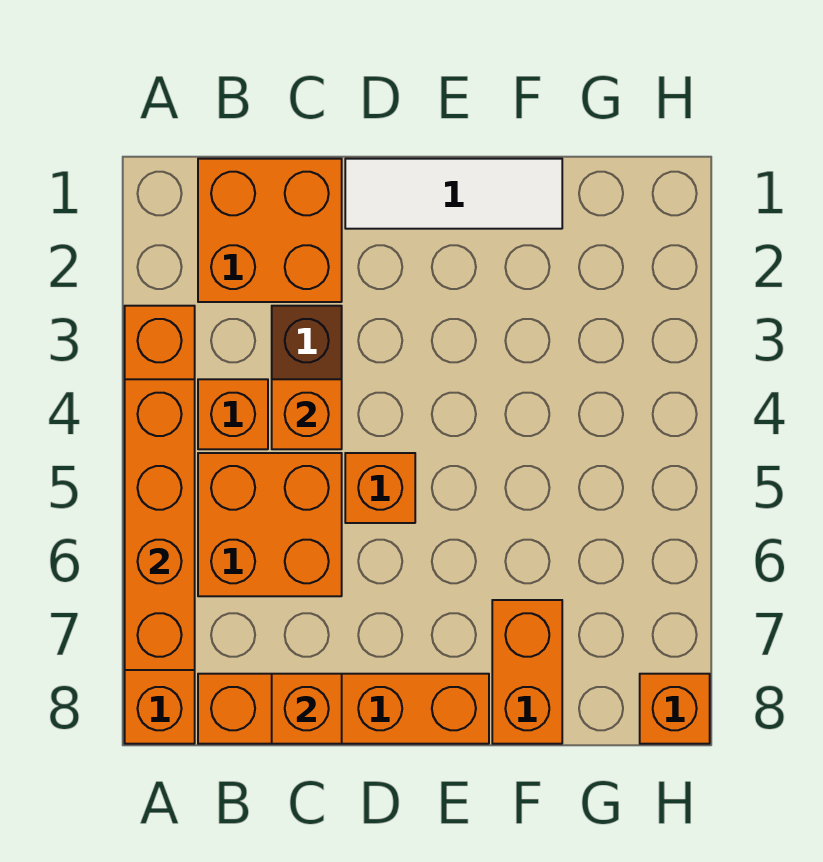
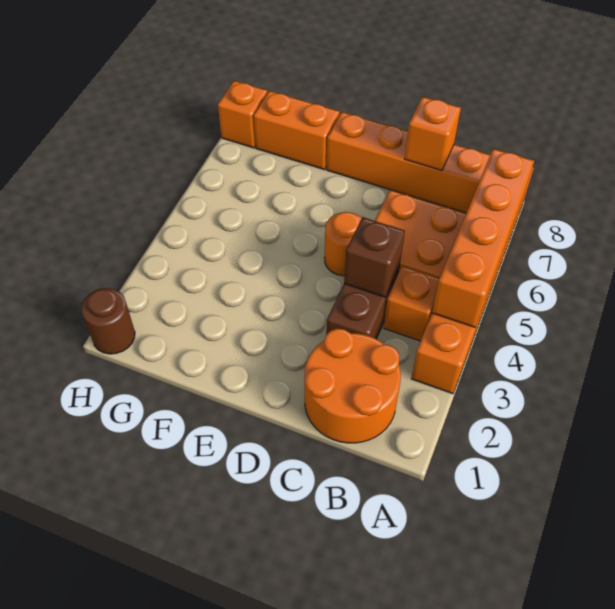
orange 2x2 brick [198,159,342,302] -> orange 2x2 round brick [305,329,401,443]
orange 1x1 brick [272,379,342,449] -> brown 1x1 brick [344,217,405,297]
white 1x3 tile [345,159,562,229] -> none
orange 1x1 brick [345,453,415,523] -> orange 1x1 round brick [324,212,362,276]
orange 1x2 brick [492,600,562,744] -> orange 1x2 brick turned to [254,91,340,170]
none -> brown 1x1 round brick [81,288,135,354]

